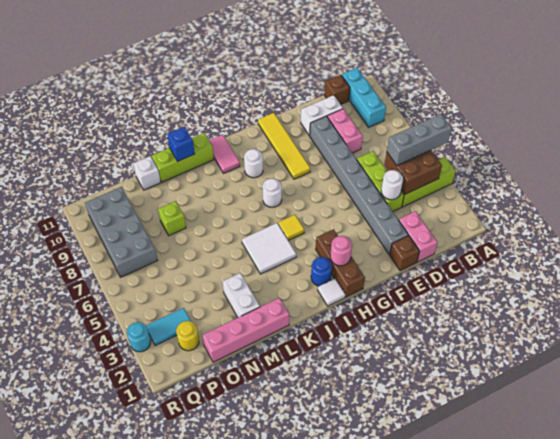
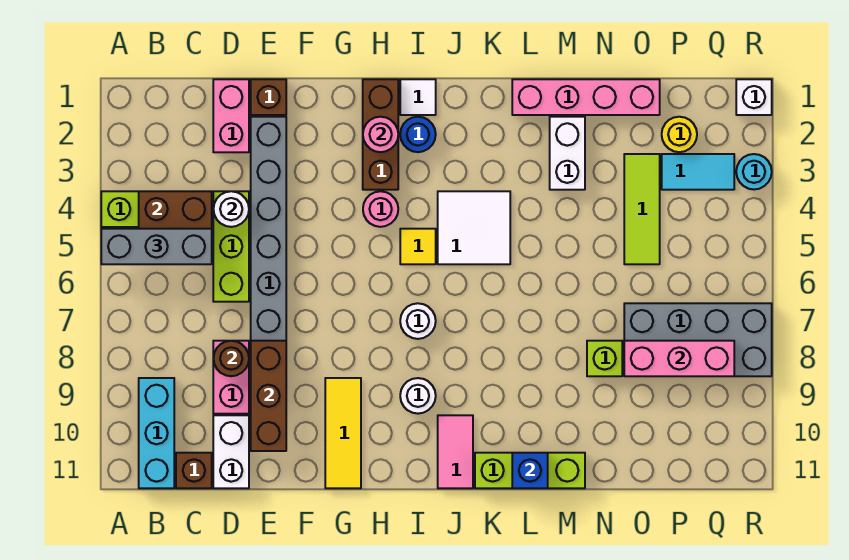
none -> brown 1x1 round brick [213,341,249,376]
white 1x2 brick [301,95,343,136] -> white 1x2 brick turned to [213,415,249,488]
none -> brown 1x3 brick [251,341,286,451]
yellow 1x4 tile [258,113,310,179] -> yellow 1x3 tile [325,378,361,488]
none -> pink 1x1 round brick [363,191,398,227]
white 1x1 brick [133,156,161,190] -> white 1x1 brick moved to [736,79,772,115]
none -> lime 1x3 tile [624,154,660,264]
none -> pink 1x3 brick [624,341,734,376]
grey 2x4 brick [85,187,158,277] -> grey 2x4 brick turned to [624,303,772,376]

